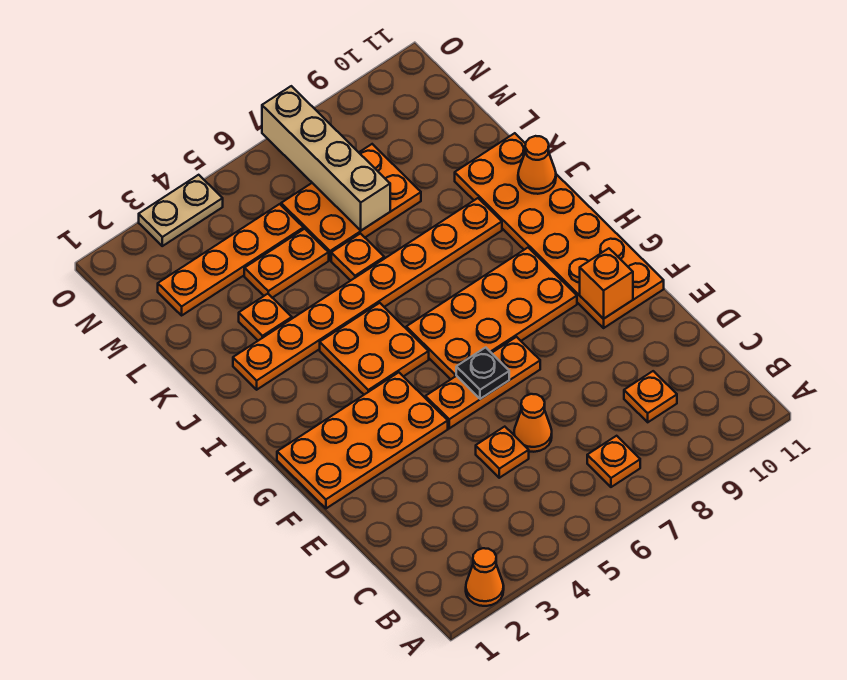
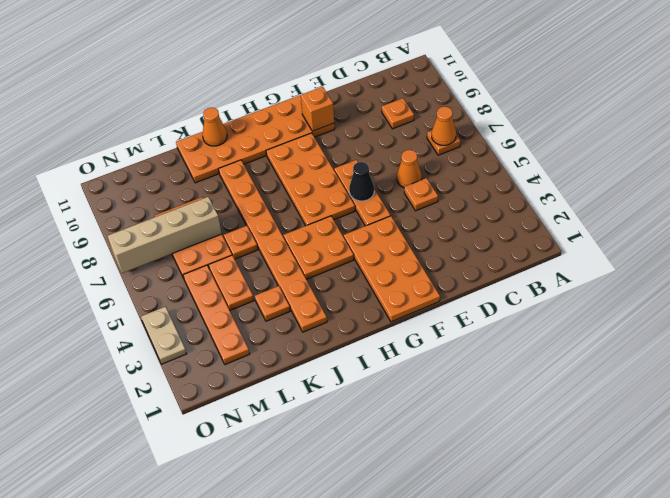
orange 1x1 cone [466,548,504,606] -> orange 1x1 cone moved to [432,107,456,145]
black 1x1 plate [456,347,509,399] -> black 1x1 cone [349,162,374,201]

